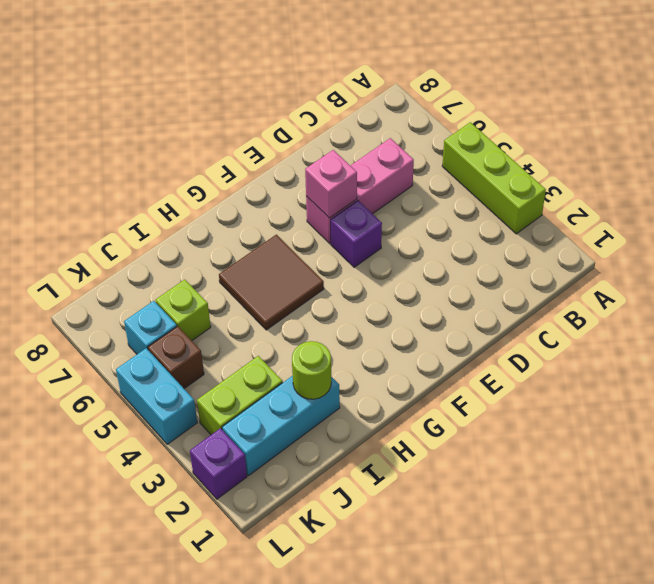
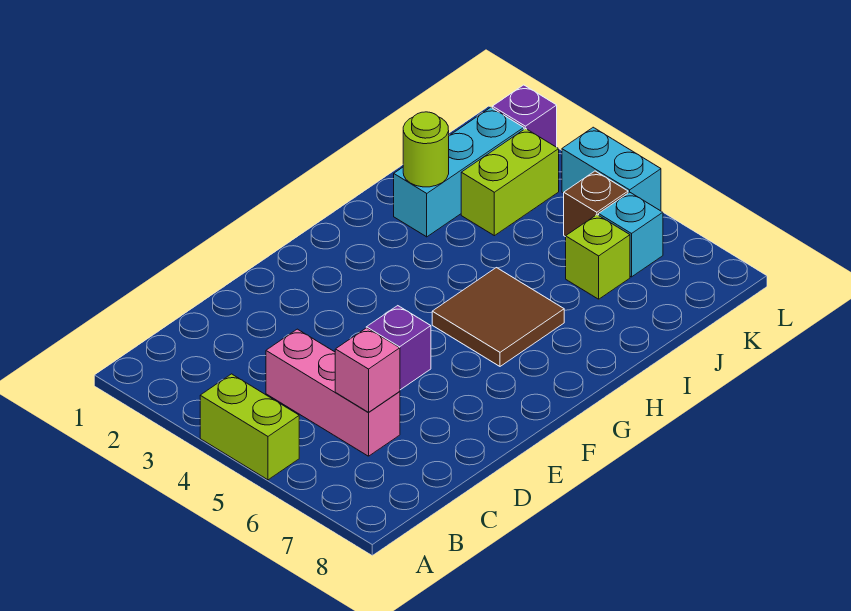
lime 1x3 brick [442,122,546,234] -> lime 1x2 brick [200,374,299,480]
pink 1x3 brick [306,138,414,244] -> pink 1x3 brick turned to [266,329,400,456]
pink 1x1 brick [305,150,357,218] -> pink 1x1 brick moved to [335,328,400,413]

